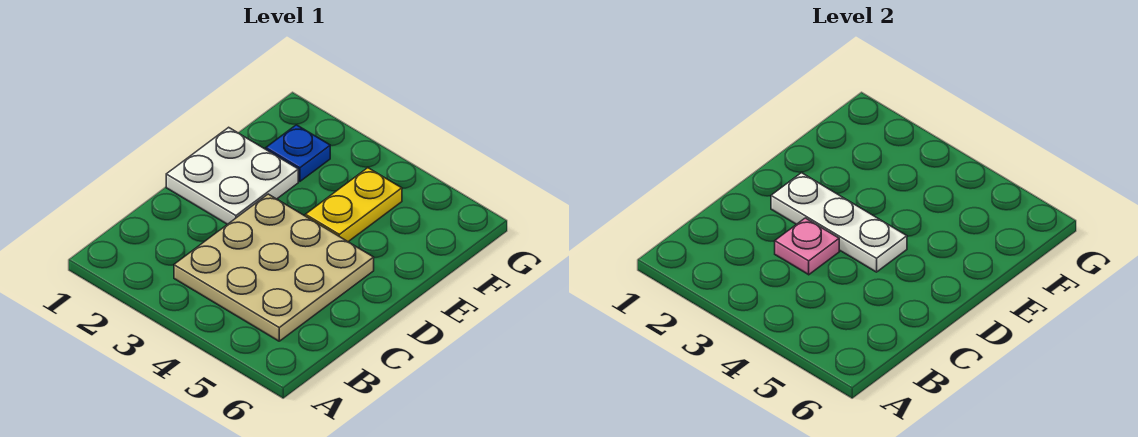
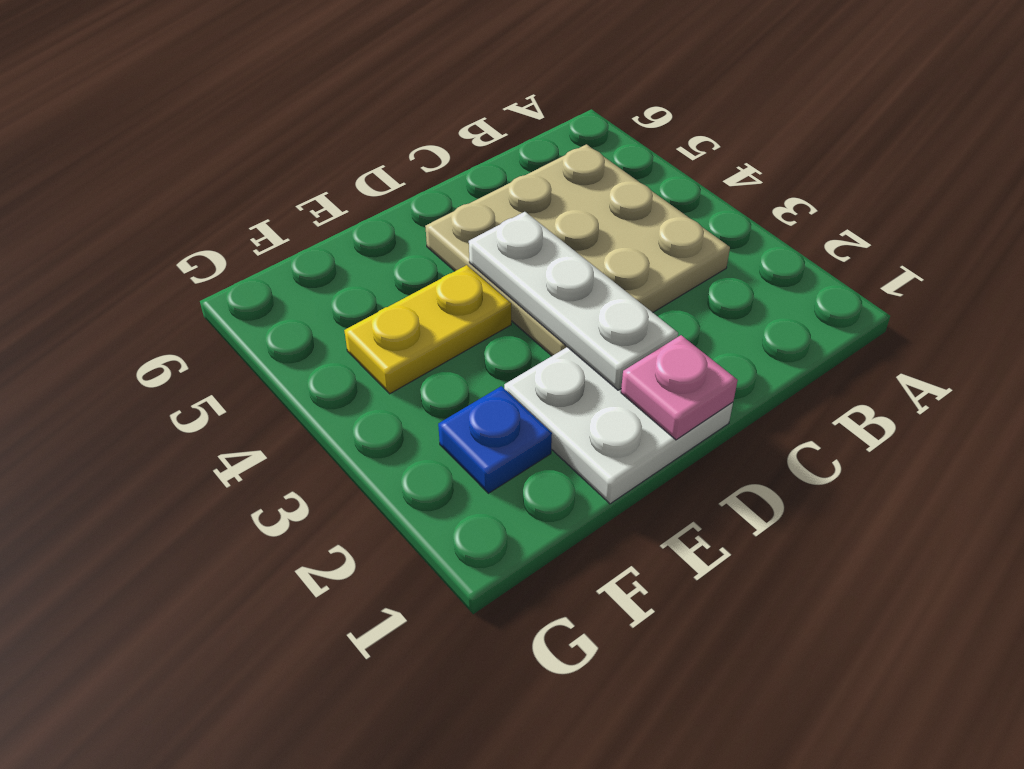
pink 1x1 plate [775,218,839,275] -> pink 1x1 plate moved to [621,335,738,440]

